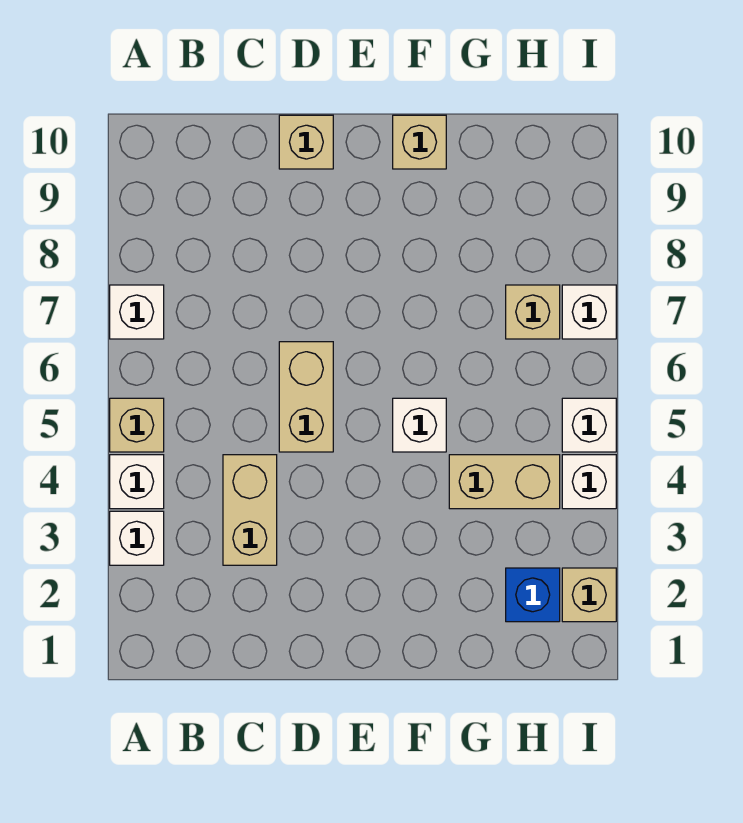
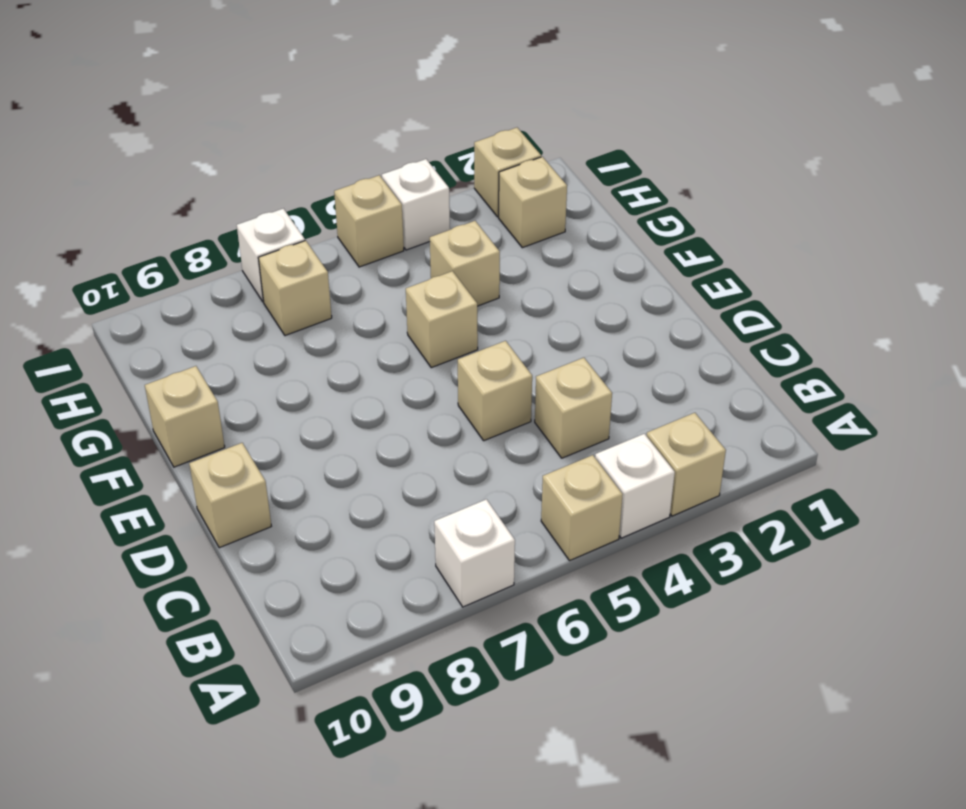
white 1x1 brick [110,511,164,565] -> tan 1x1 brick [647,413,726,516]
tan 1x2 brick [223,455,277,565] -> tan 1x1 brick [535,358,612,458]
tan 1x2 brick [279,342,333,452] -> tan 1x1 brick [458,341,532,441]
white 1x1 brick [393,398,446,452] -> tan 1x1 brick [406,271,478,368]
tan 1x2 brick [449,455,560,509] -> tan 1x1 brick [430,221,500,306]
blue 1x1 brick [506,568,560,622] -> tan 1x1 brick [499,157,567,248]
white 1x1 brick [562,398,616,452] -> tan 1x1 brick [334,175,404,267]

